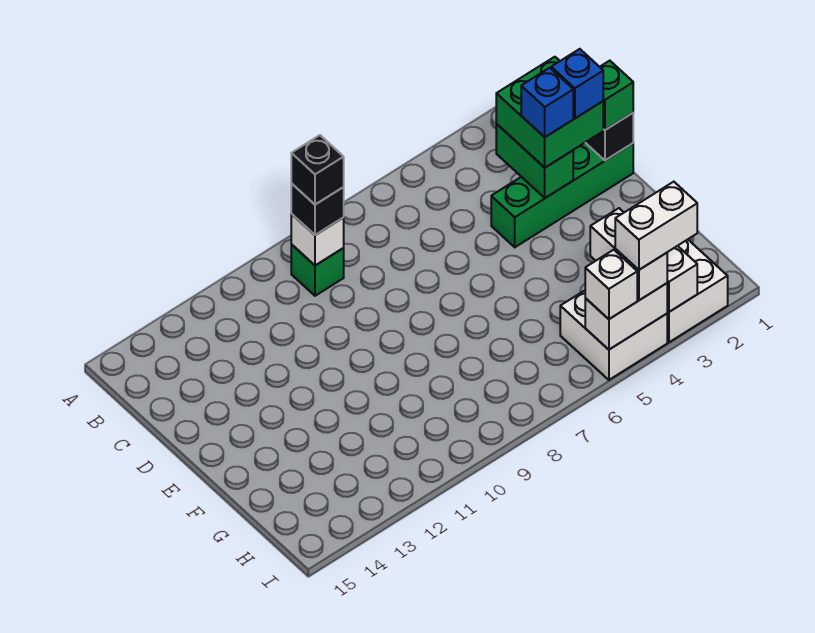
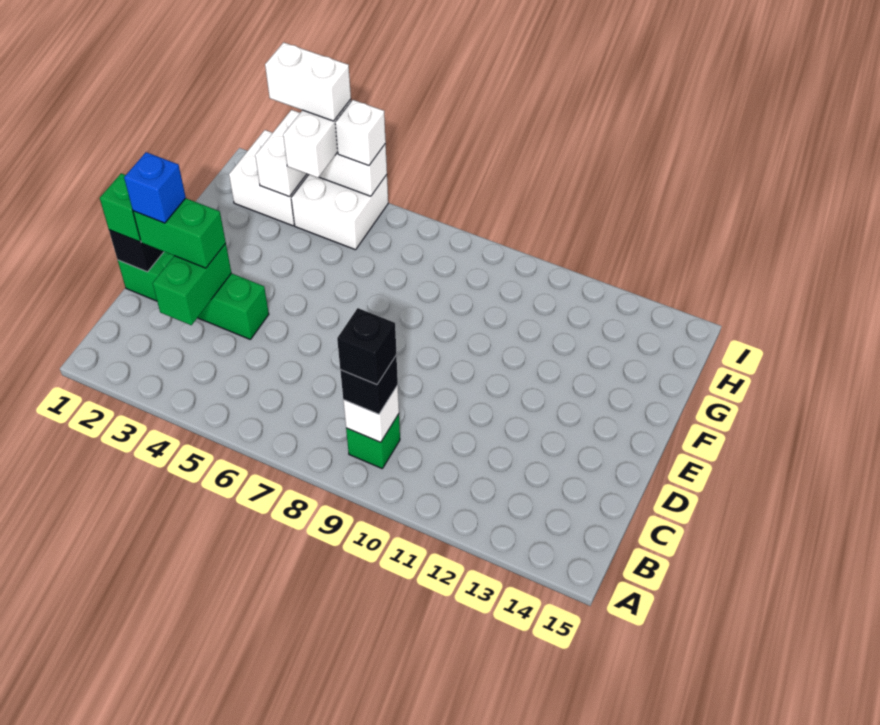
green 2x2 brick [496,57,603,168] -> green 1x2 brick [133,198,226,268]
blue 1x1 brick [521,68,573,137] -> none

